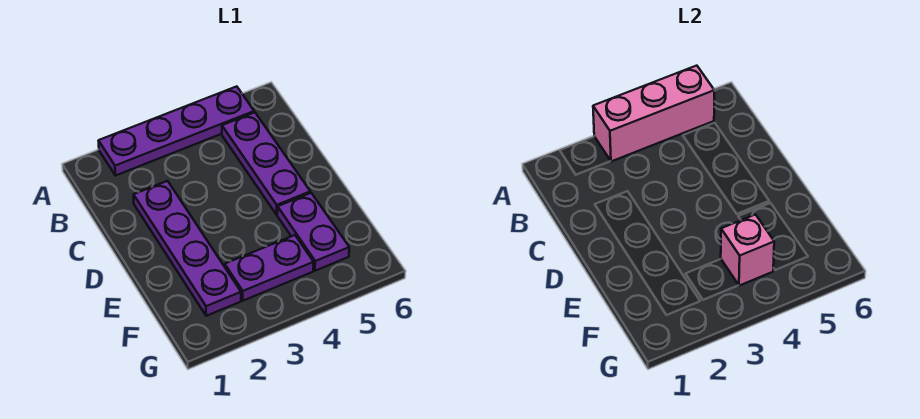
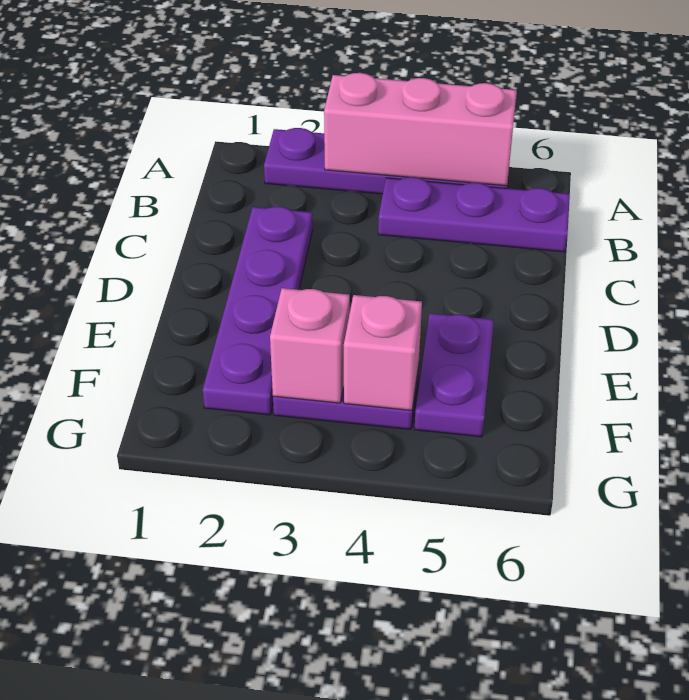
purple 1x3 plate [222,112,310,215] -> purple 1x3 plate turned to [378,177,570,252]
none -> pink 1x1 brick [270,288,350,403]

